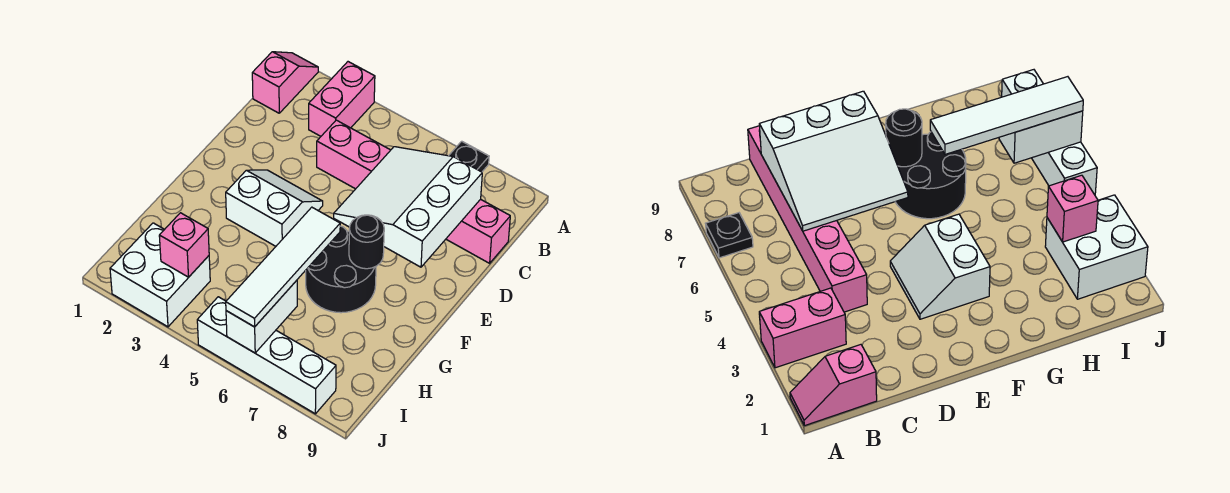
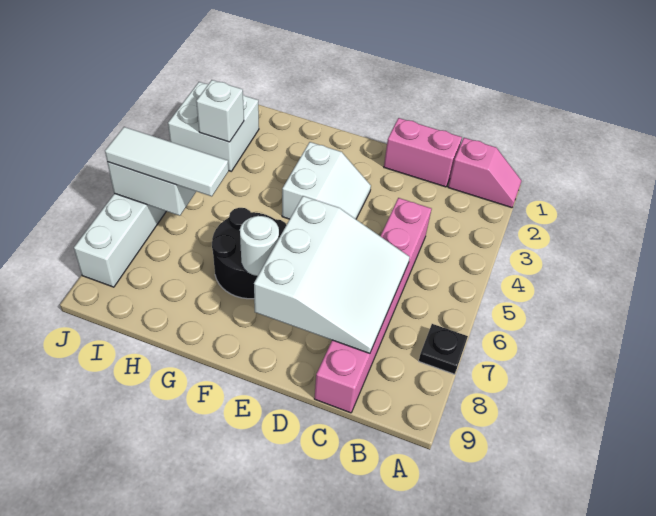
pink 1x2 brick [309,62,375,136] -> pink 1x2 brick moved to [384,118,462,187]
white 3x3 slope [334,147,482,267] -> white 3x3 slope turned to [254,196,410,353]
black 1x1 round brick [349,215,384,269] -> white 1x1 round brick [240,216,279,276]
white 1x4 tile [226,207,340,327] -> white 1x3 tile [105,127,229,196]
pink 1x1 brick [159,213,209,277] -> white 1x1 brick [196,80,244,142]

